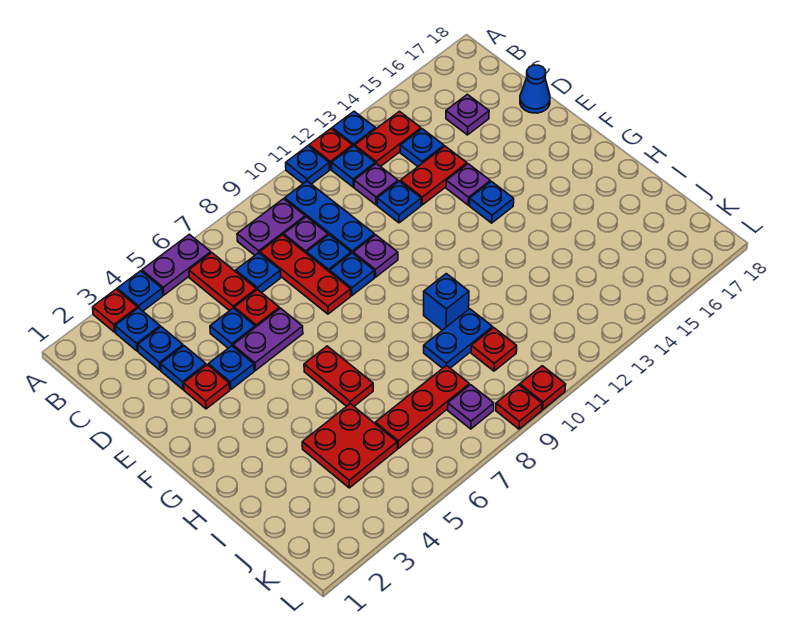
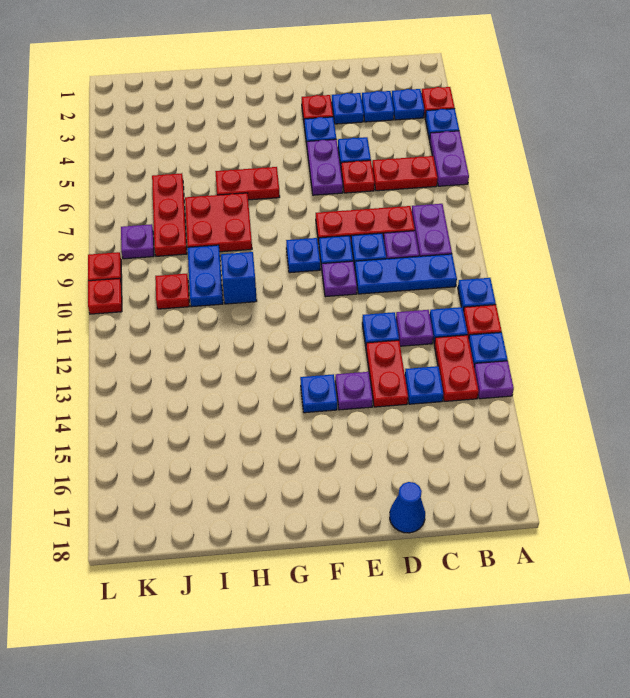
blue 1x1 plate [236,253,281,293] -> blue 1x1 plate moved to [286,238,320,273]
purple 1x1 plate [446,94,489,135] -> purple 1x1 plate moved to [474,361,514,399]
red 2x2 plate [302,404,397,488] -> red 2x2 plate moved to [185,193,252,252]

